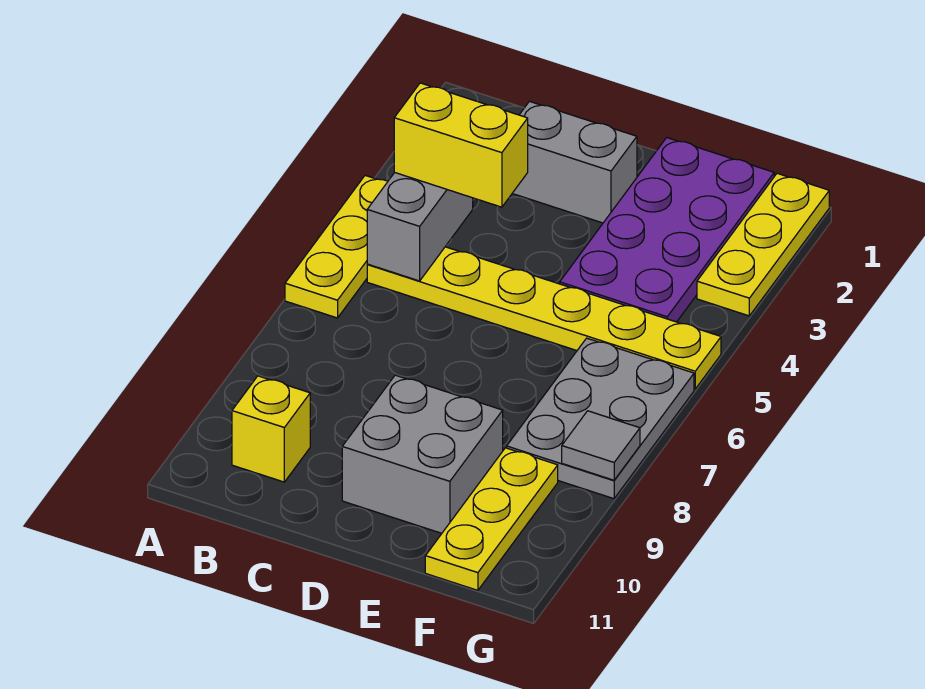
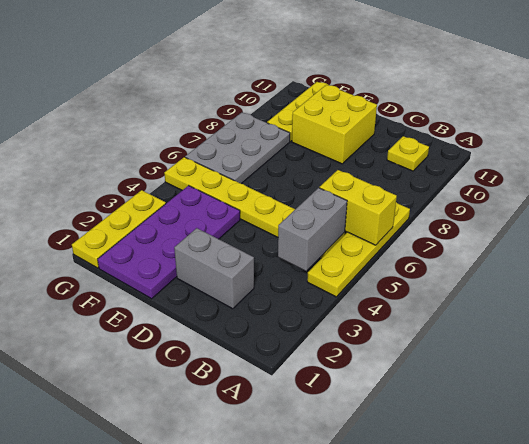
yellow 1x3 plate [285,176,388,318] -> yellow 1x4 plate [307,202,410,297]
yellow 1x2 brick [394,83,528,207] -> yellow 1x2 brick moved to [319,170,397,245]
yellow 1x1 brick [232,376,310,482] -> yellow 1x1 plate [387,136,429,171]
grey 2x2 brick [342,375,503,533] -> yellow 2x2 brick [292,85,377,164]
grey 1x1 tile [562,411,640,480] -> none

